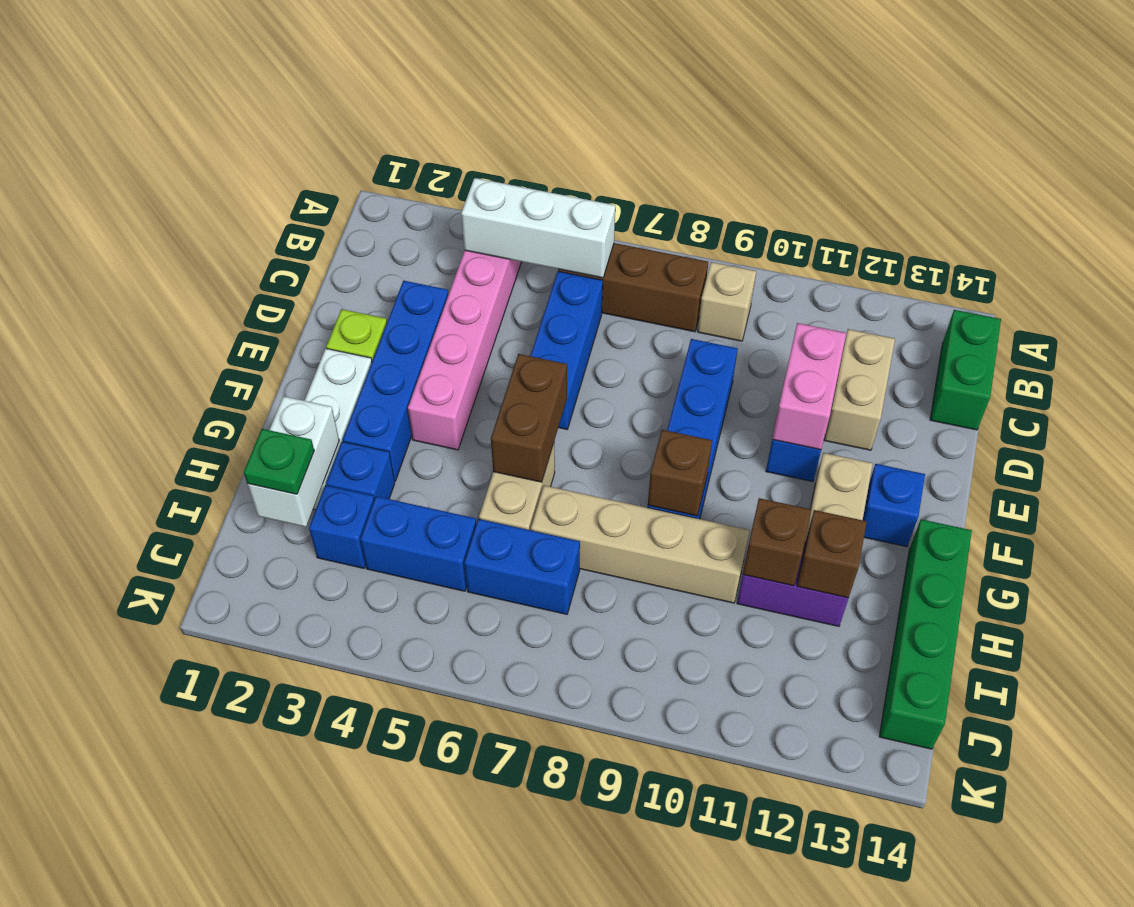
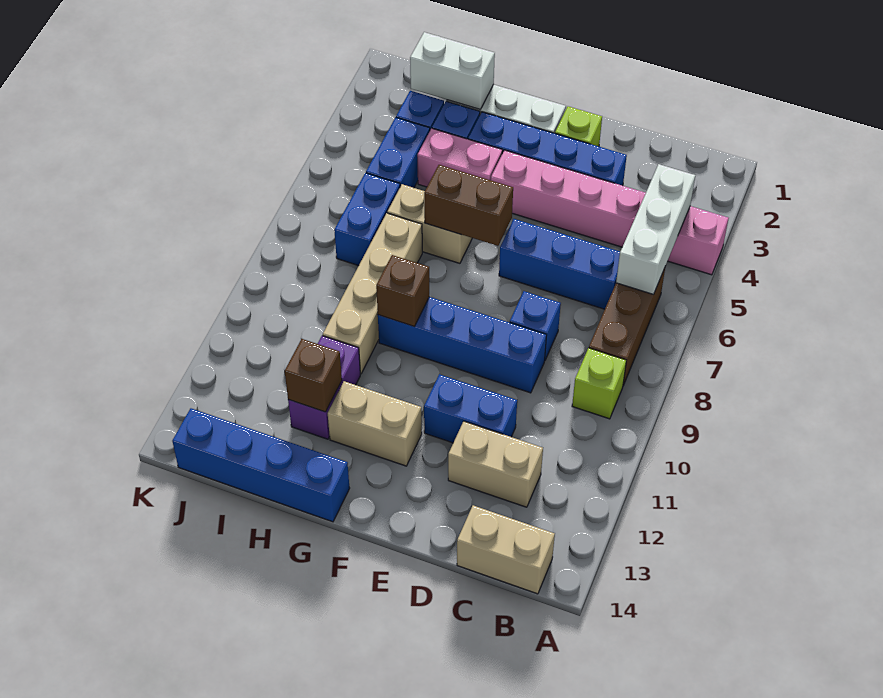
tan 1x1 brick [698,262,756,341] -> lime 1x1 brick [572,348,626,419]
green 1x2 brick [930,310,1001,430] -> tan 1x2 brick [457,505,555,594]
pink 1x2 brick [772,323,846,450] -> pink 1x2 brick moved to [417,128,502,187]
blue 1x1 brick [863,464,925,547] -> blue 1x1 brick moved to [510,291,561,360]
green 1x4 brick [879,519,972,749] -> blue 1x4 brick [172,408,350,522]
brown 1x1 brick [743,498,811,586] -> none
green 1x1 plate [244,429,314,494] -> none

